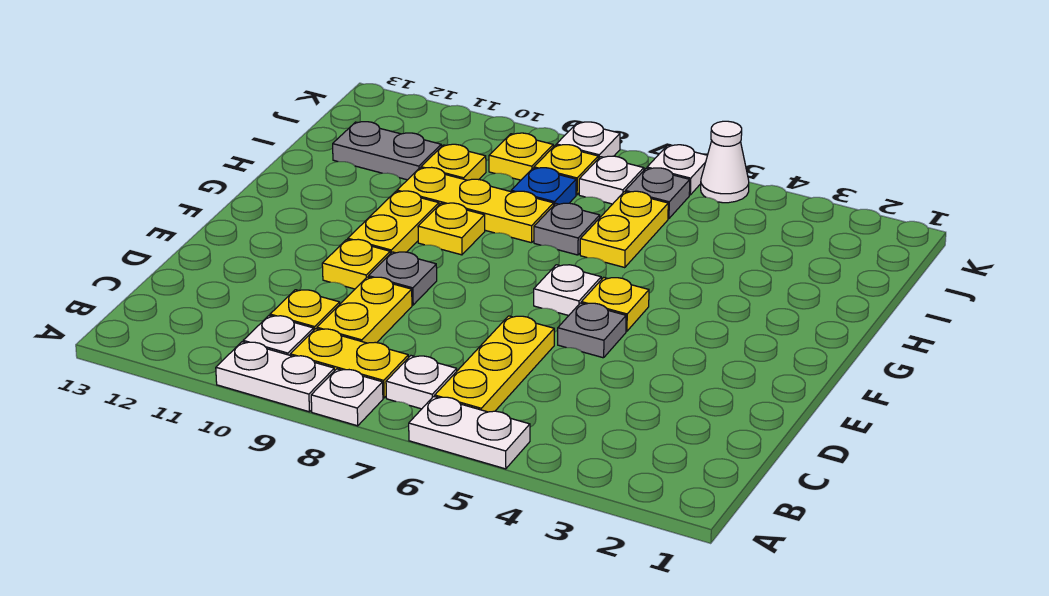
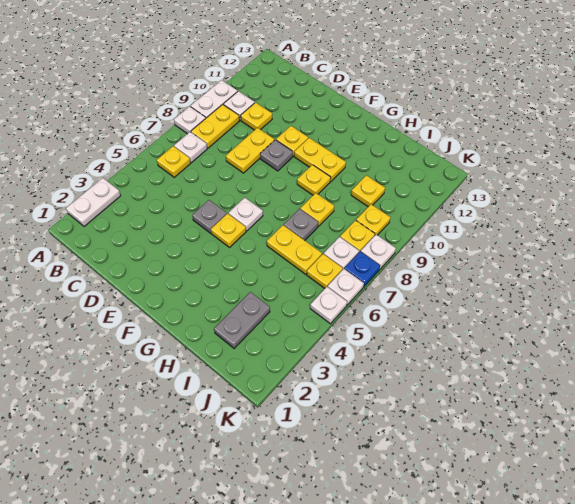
white 1x2 plate [409,396,530,469] -> white 1x2 plate moved to [66,178,121,227]
yellow 1x3 plate [435,316,554,412] -> yellow 1x1 plate [157,146,191,177]
yellow 1x2 plate [317,277,412,343] -> yellow 1x2 plate turned to [226,128,275,173]
yellow 1x3 plate [397,167,554,243] -> yellow 1x1 plate [300,193,334,226]
blue 1x1 plate [511,168,576,205] -> blue 1x1 plate moved to [345,251,380,287]
grey 1x2 plate [333,122,441,180] -> grey 1x2 plate moved to [214,292,270,349]
grey 1x1 plate [625,168,690,219] -> yellow 1x1 plate [307,254,343,288]
white 1x1 cone [701,121,749,203] -> white 1x1 plate [310,287,347,324]

